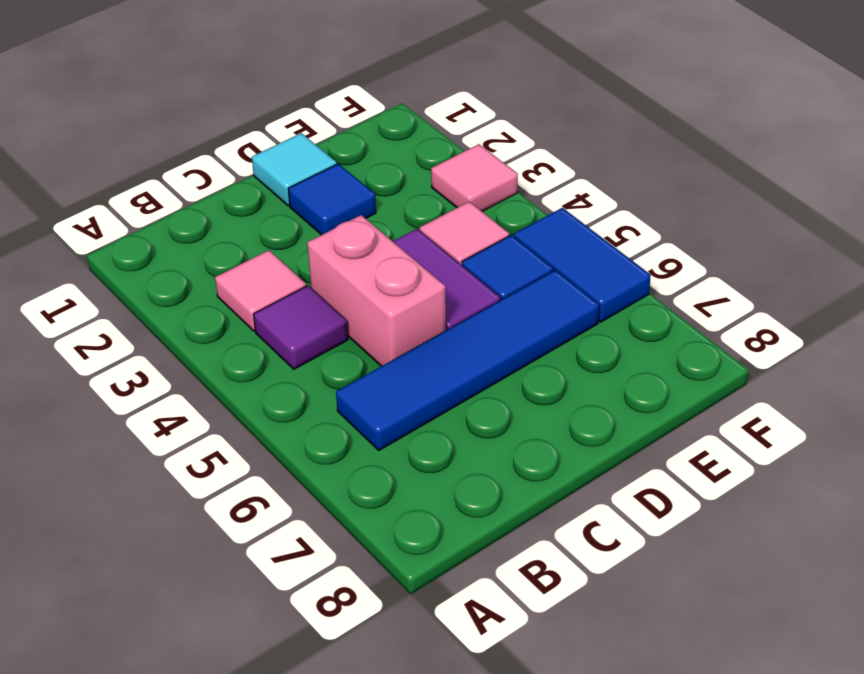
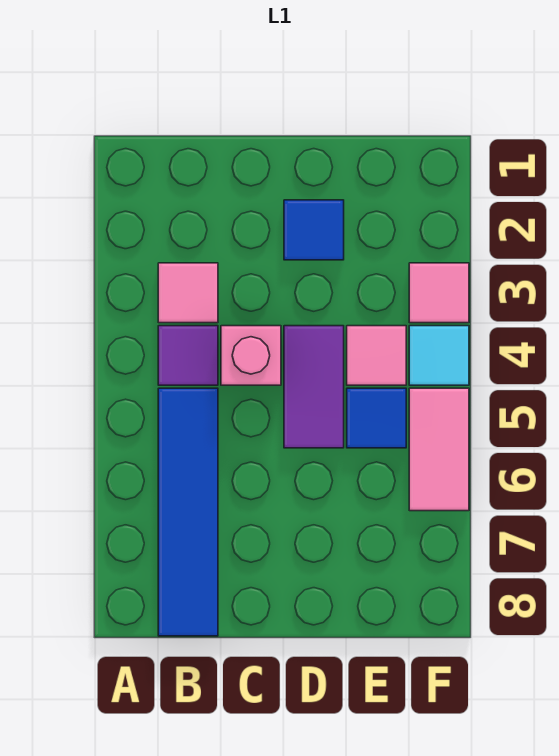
blue 1x4 tile [336,270,599,450] -> blue 1x4 tile turned to [158,388,218,636]
pink 1x2 brick [307,215,446,366] -> pink 1x1 brick [221,326,281,385]
cyan 1x1 tile [252,133,337,206] -> cyan 1x1 tile moved to [409,326,469,385]
blue 1x2 tile [514,208,651,322] -> pink 1x2 tile [409,388,469,511]

